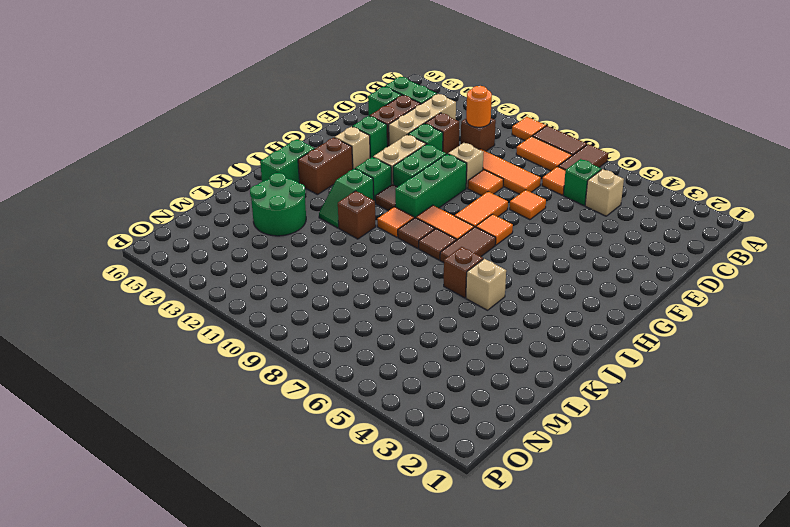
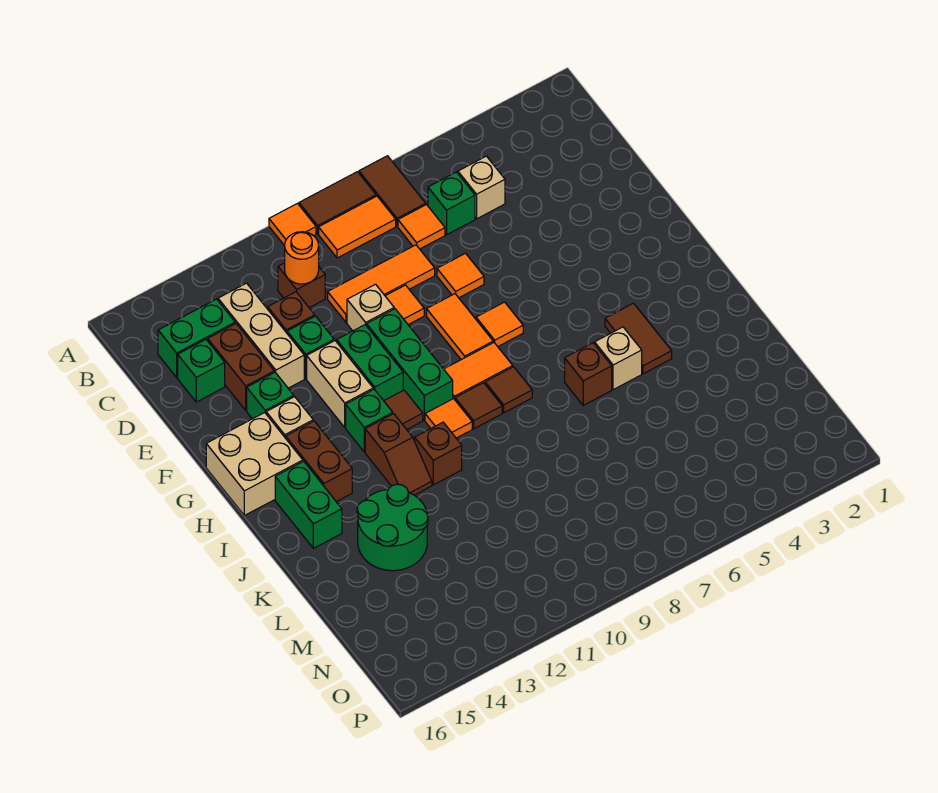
none -> tan 2x2 brick [206,413,303,515]
brown 1x2 tile [440,227,496,263] -> brown 1x2 tile moved to [605,303,672,374]
green 1x2 slope [319,169,374,228] -> brown 1x2 slope [365,414,432,495]

